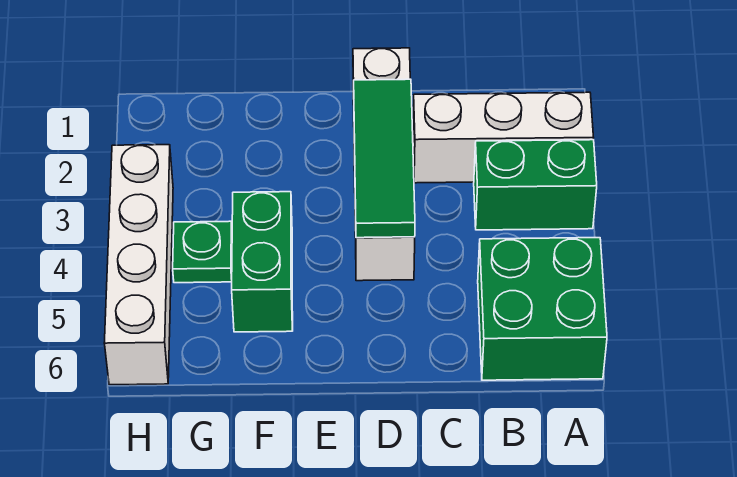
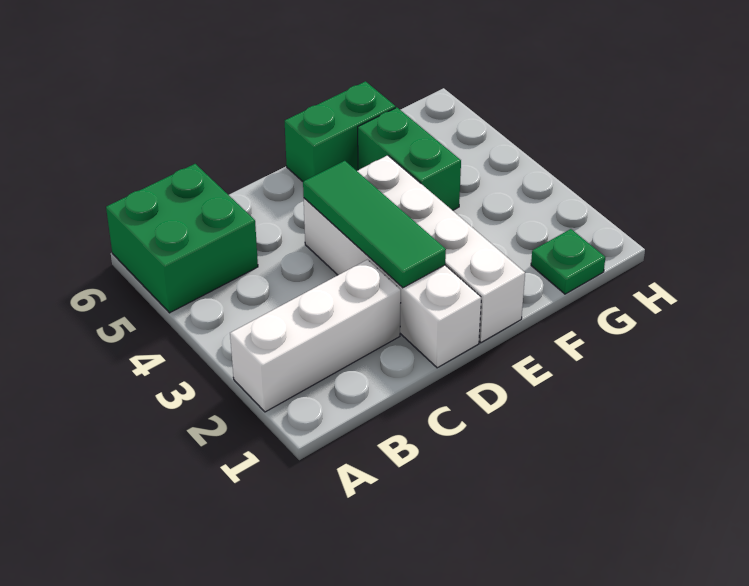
green 1x2 brick [474,140,597,230] -> green 1x2 brick moved to [285,81,396,181]
green 1x1 plate [173,221,232,283] -> green 1x1 plate moved to [531,229,605,294]
white 1x4 brick [104,145,173,385] -> white 1x4 brick moved to [357,155,525,343]

